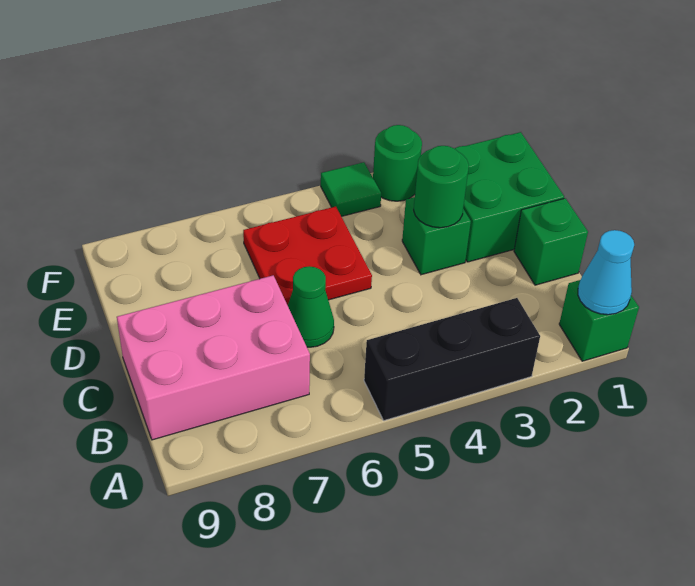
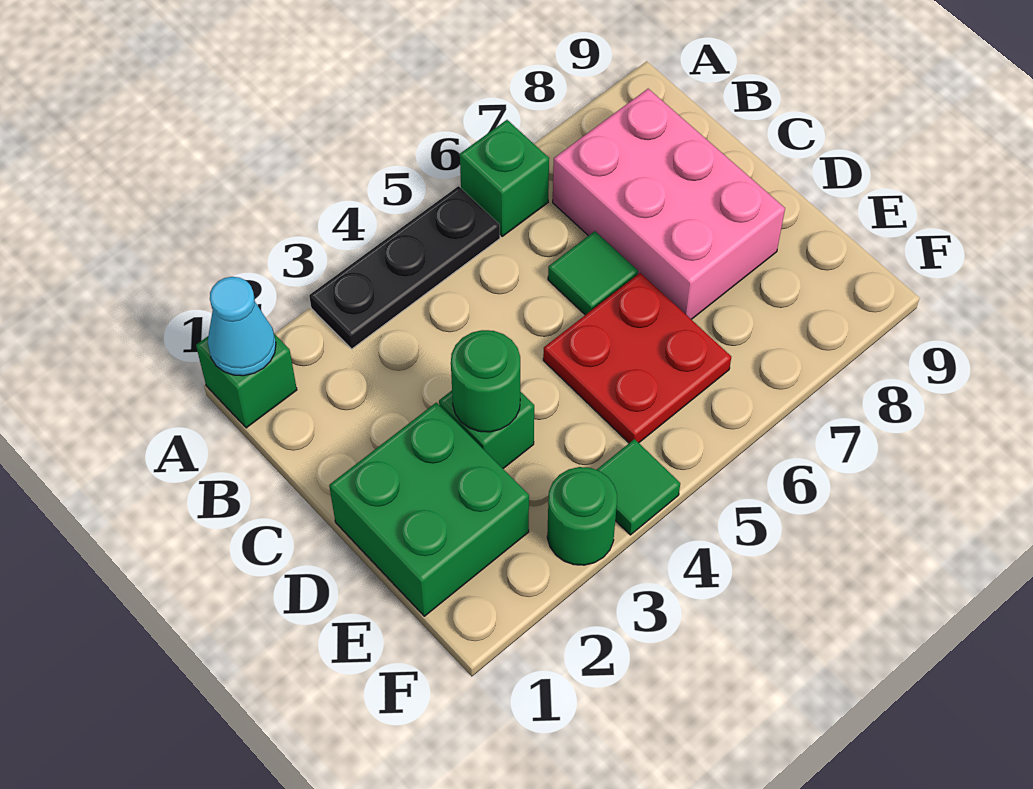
black 1x3 brick [364,298,540,421] -> black 1x3 plate [309,186,500,349]
pink 2x3 brick [117,275,310,440] -> pink 2x3 brick turned to [553,89,785,319]
green 1x1 brick [514,198,588,285] -> green 1x1 brick moved to [460,120,549,236]
green 1x1 cone [288,266,334,347] -> green 1x1 tile [548,231,638,315]

